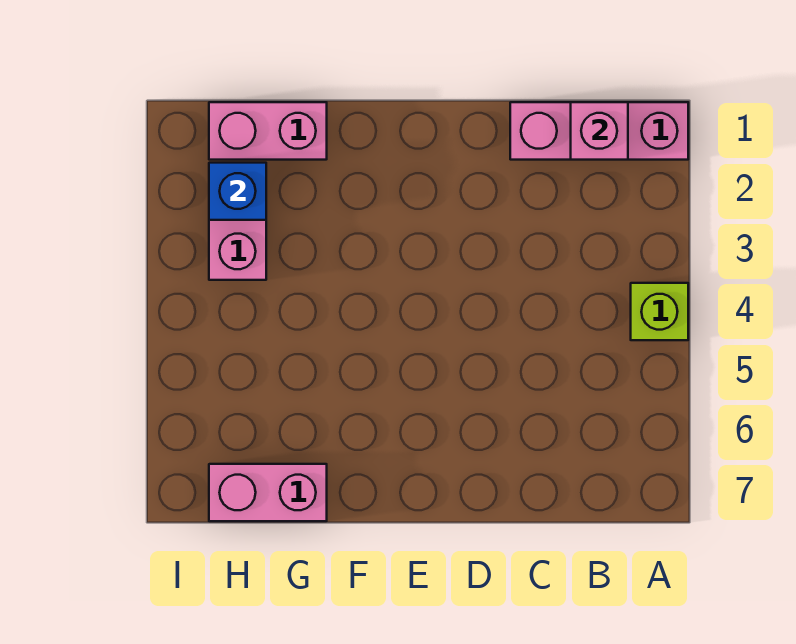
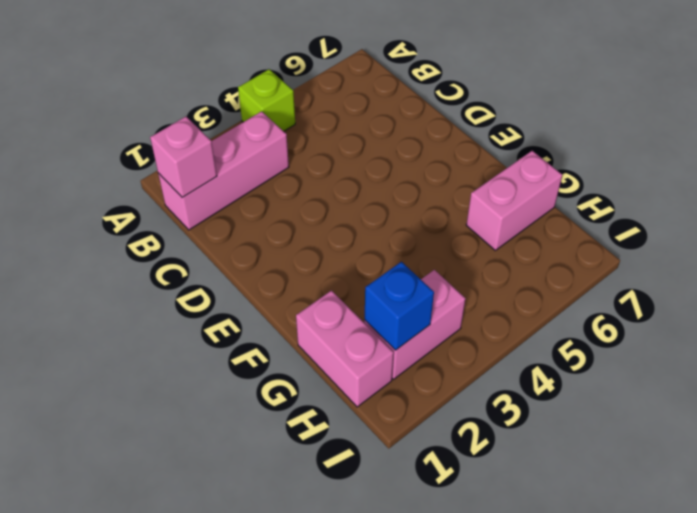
pink 1x3 brick [510,102,688,160] -> pink 1x3 brick turned to [158,111,289,230]
pink 1x2 brick [209,464,327,521] -> pink 1x2 brick turned to [466,151,562,250]

